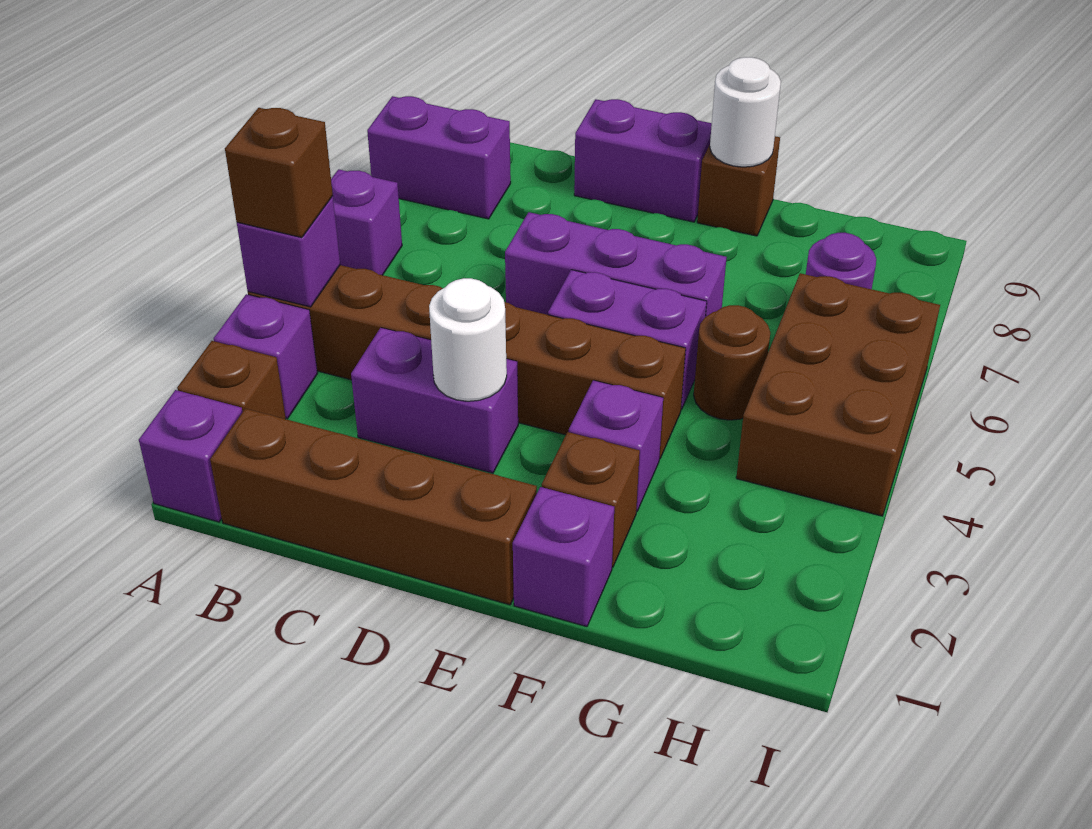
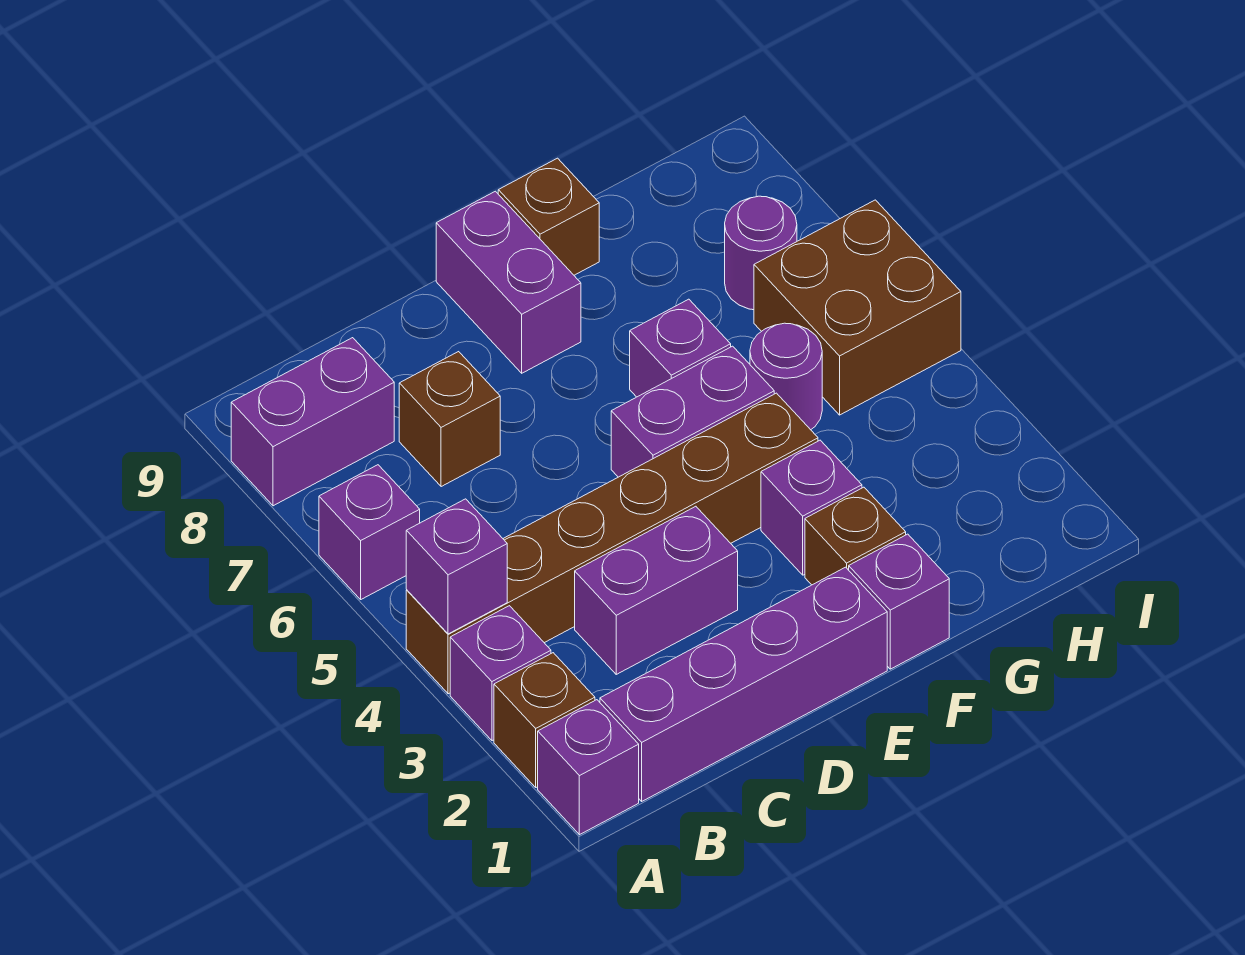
brown 1x1 brick [225,108,333,238] -> brown 1x1 brick moved to [399,352,500,487]
brown 1x4 brick [210,409,537,605] -> purple 1x4 brick [600,567,887,801]
white 1x1 round brick [429,278,507,401] -> none
purple 1x3 brick [505,212,727,317] -> purple 1x1 brick [630,299,731,397]
purple 1x2 brick [574,99,712,222] -> purple 1x2 brick turned to [436,191,581,373]
white 1x1 round brick [710,57,781,167] -> none
brown 1x1 round brick [694,305,770,420] -> purple 1x1 round brick [750,323,822,430]
brown 2x3 brick [736,273,940,516] -> brown 2x2 brick [754,200,961,415]

